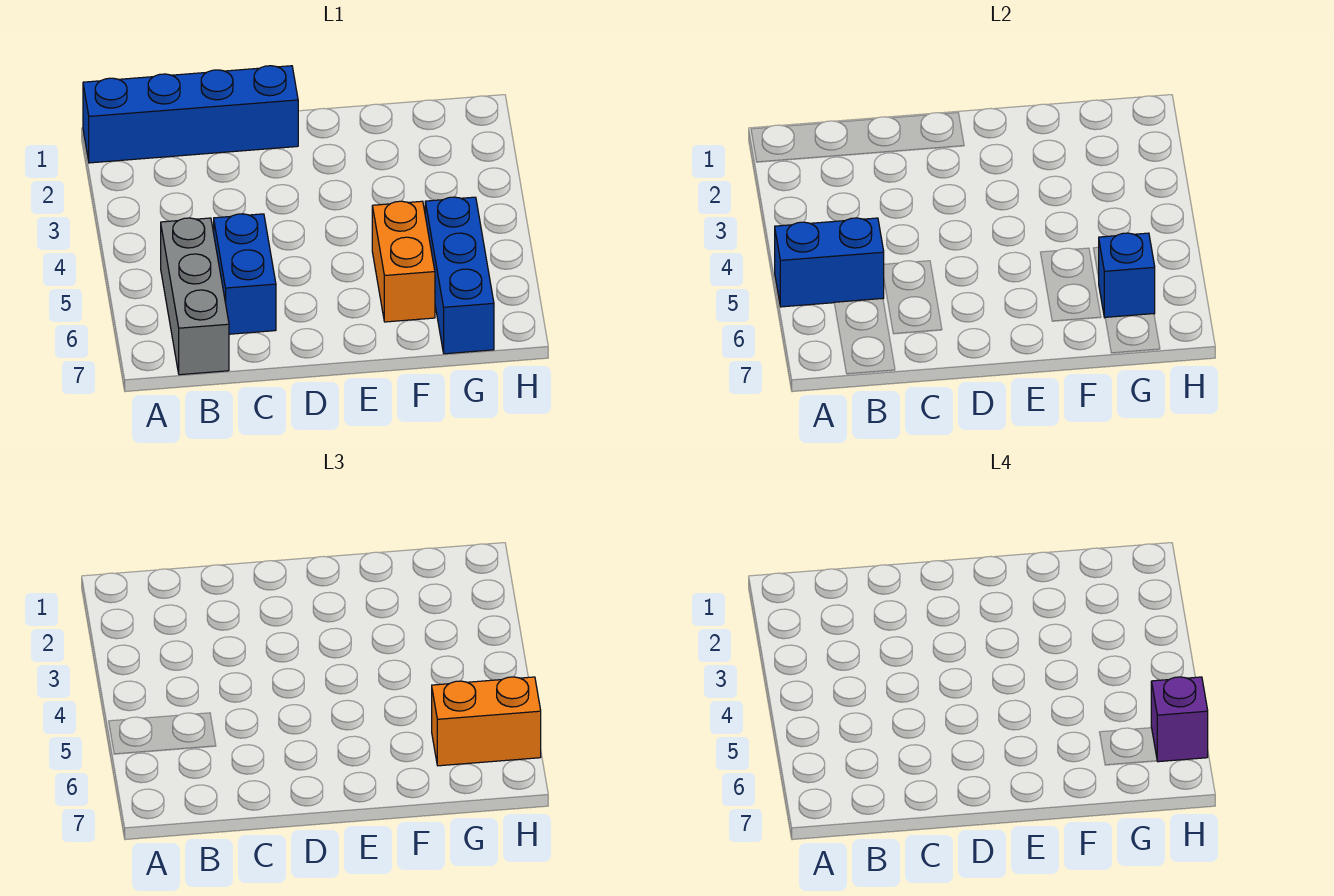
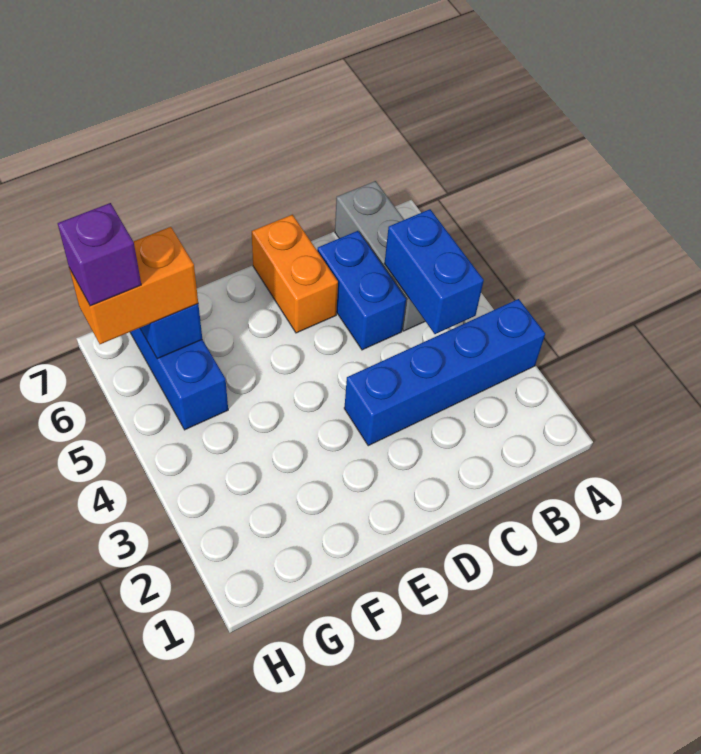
blue 1x4 brick [83,66,298,163] -> blue 1x4 brick moved to [344,299,545,446]
blue 1x2 brick [775,218,884,307] -> blue 1x2 brick turned to [384,209,484,334]
orange 1x2 brick [372,201,435,322] -> orange 1x2 brick moved to [252,215,338,333]

